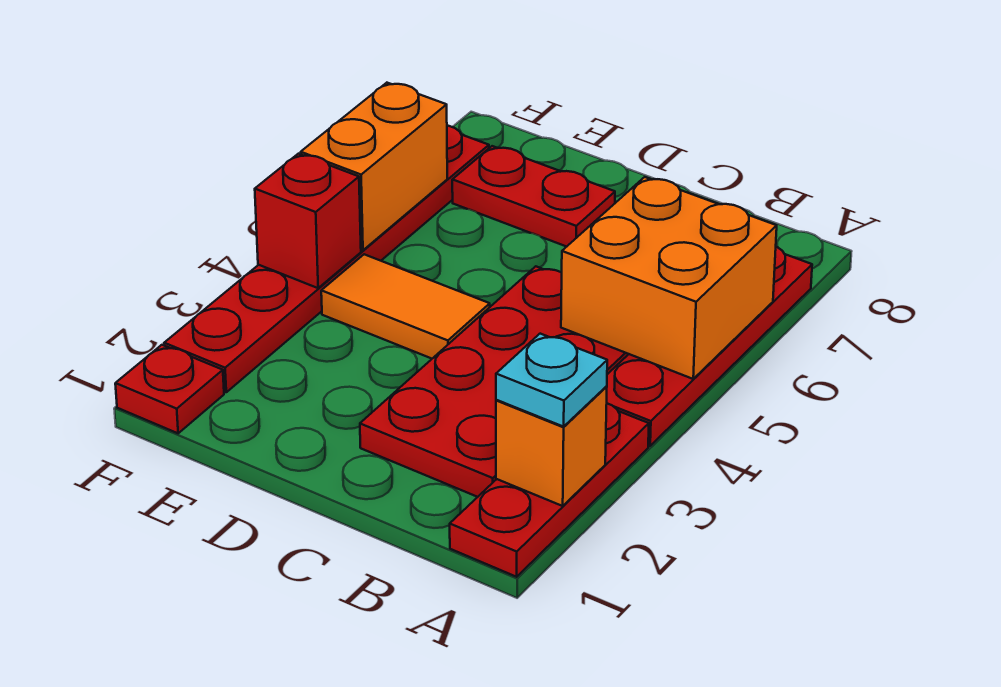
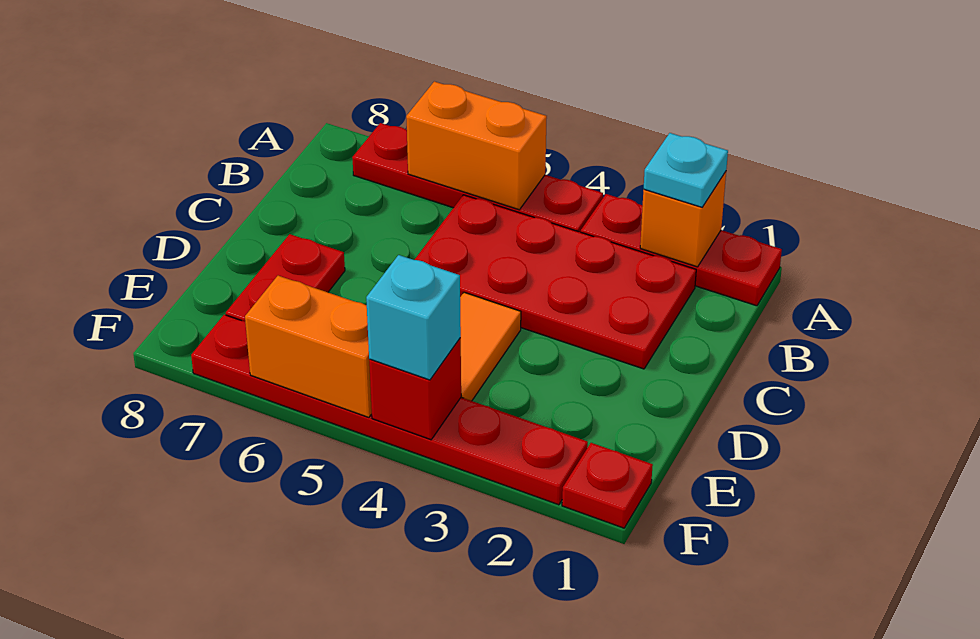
orange 2x2 brick [561,177,777,379] -> orange 1x2 brick [406,81,547,210]
none -> cyan 1x1 brick [366,255,461,380]

